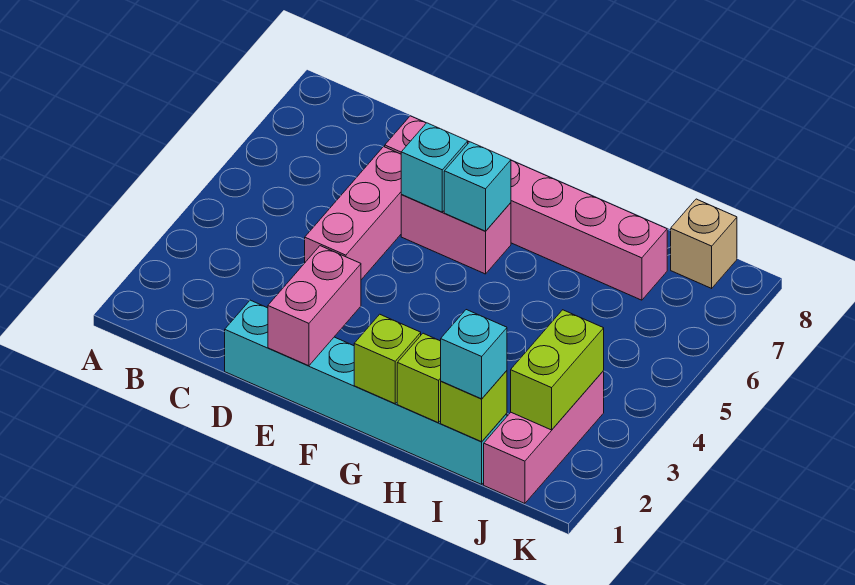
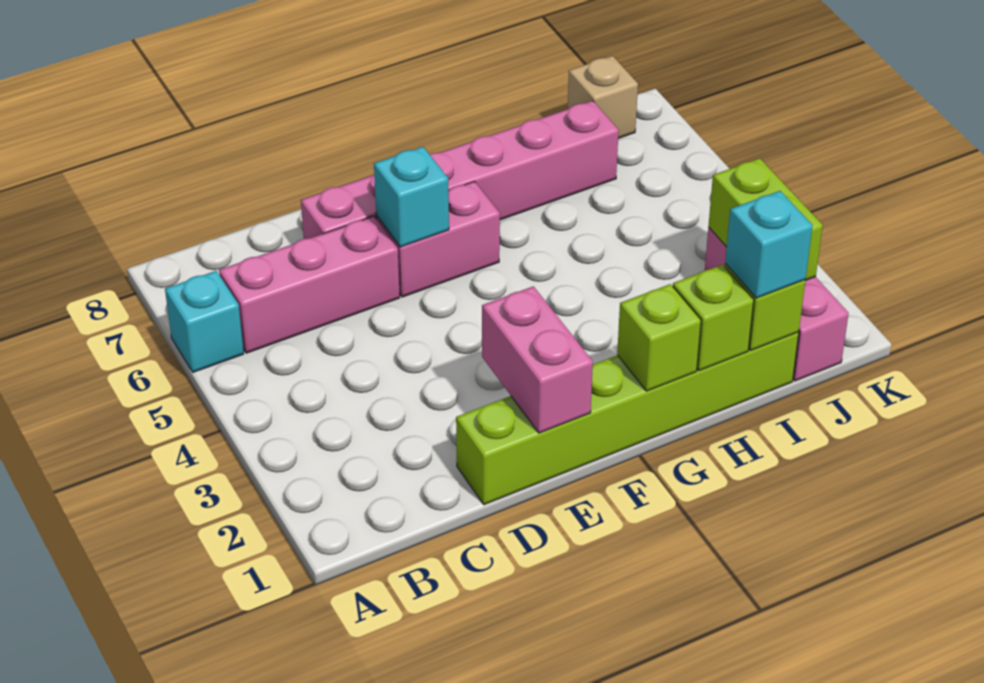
cyan 1x6 brick [225,300,507,484] -> lime 1x6 brick [456,332,799,505]
pink 1x3 brick [305,147,402,280] -> pink 1x3 brick turned to [219,216,400,353]
cyan 1x1 brick [444,142,511,231] -> cyan 1x1 brick moved to [165,271,244,372]

